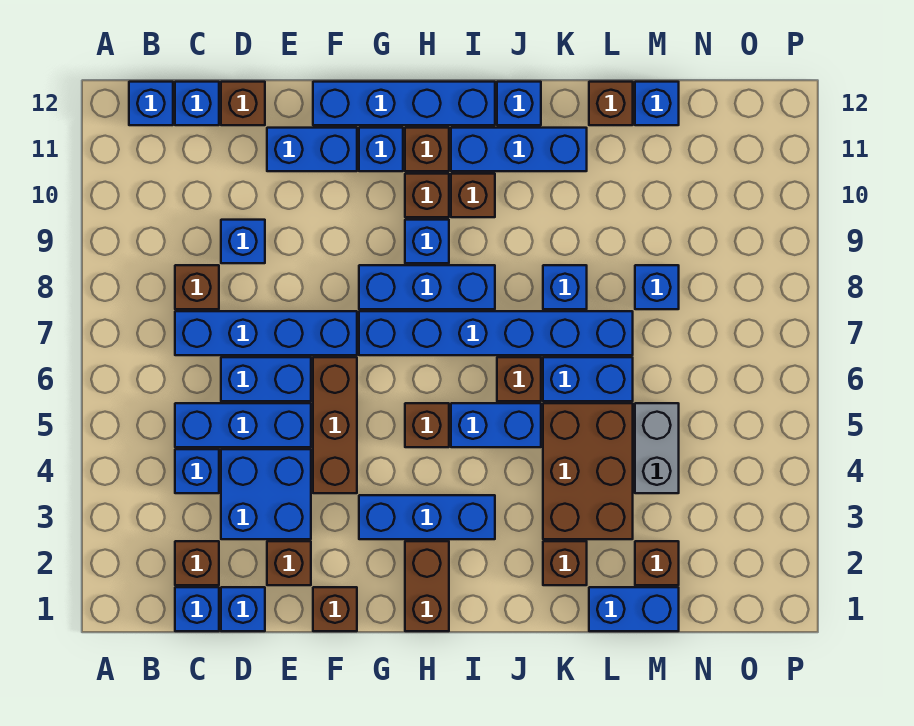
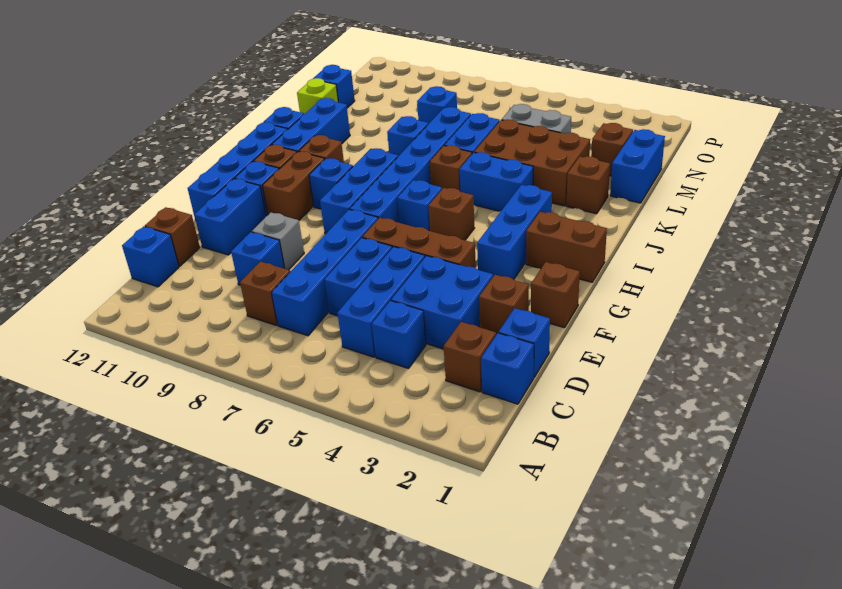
blue 1x1 brick [129,82,173,125] -> blue 1x1 brick moved to [398,180,442,231]
none -> grey 1x1 brick [252,213,304,270]
brown 1x1 brick [405,174,449,217] -> brown 1x2 brick [262,151,325,220]
blue 1x2 brick [451,403,541,447] -> blue 1x2 brick turned to [460,152,533,211]
brown 1x1 brick [589,82,633,125] -> lime 1x1 brick [297,78,338,114]

